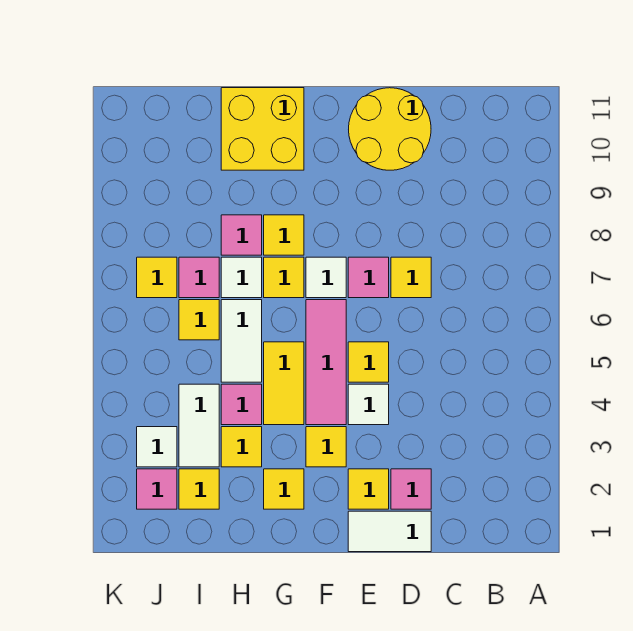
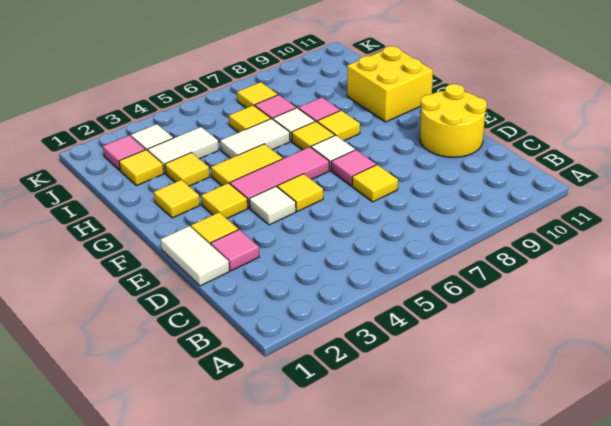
pink 1x1 tile [221,384,262,425] -> none

